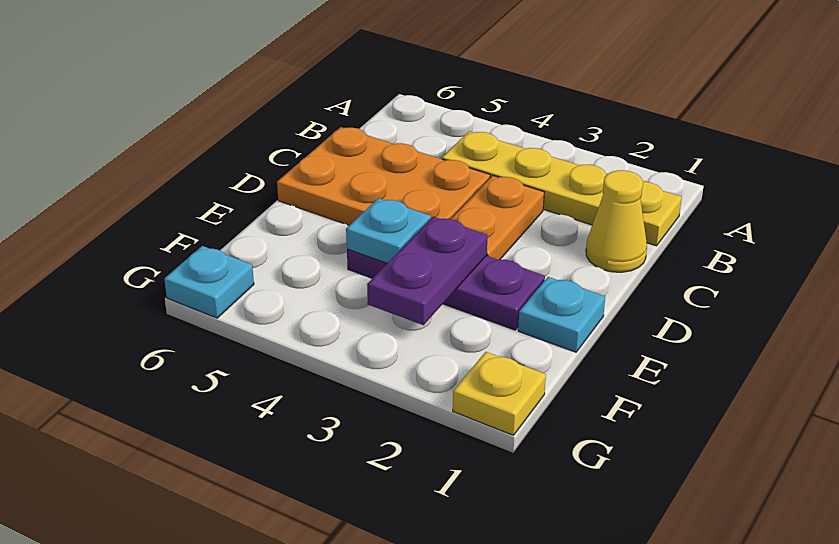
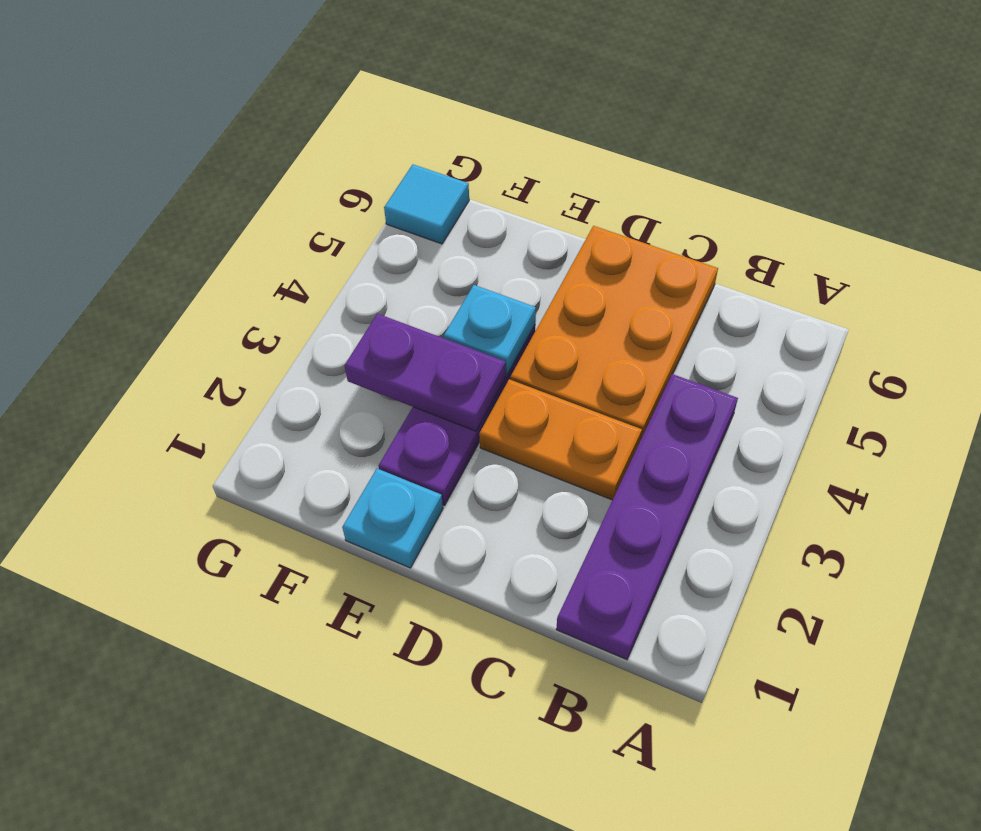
yellow 1x4 plate [442,131,682,246] -> purple 1x4 plate [556,374,738,660]
yellow 1x1 cone [586,170,647,272] -> none
yellow 1x1 plate [453,352,546,435] -> none
cyan 1x1 plate [164,246,254,318] -> cyan 1x1 tile [384,165,469,244]

